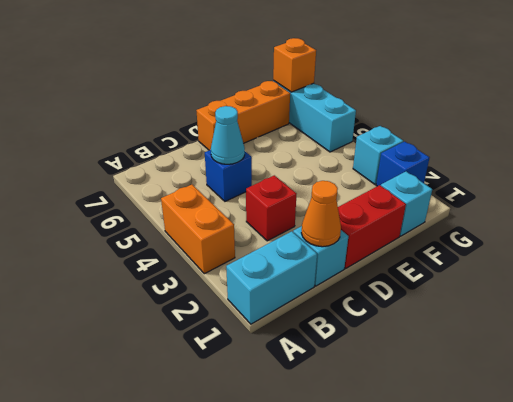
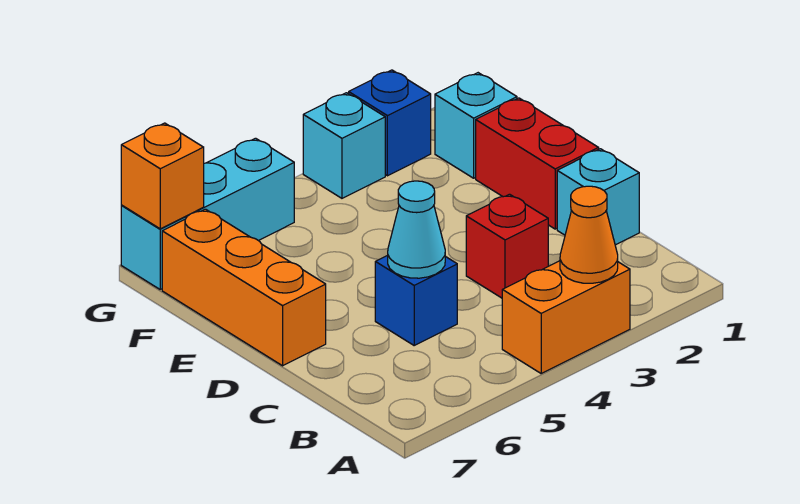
cyan 1x2 brick [226,231,317,324] -> none
orange 1x1 cone [301,181,341,247] -> orange 1x1 cone moved to [560,186,618,283]

